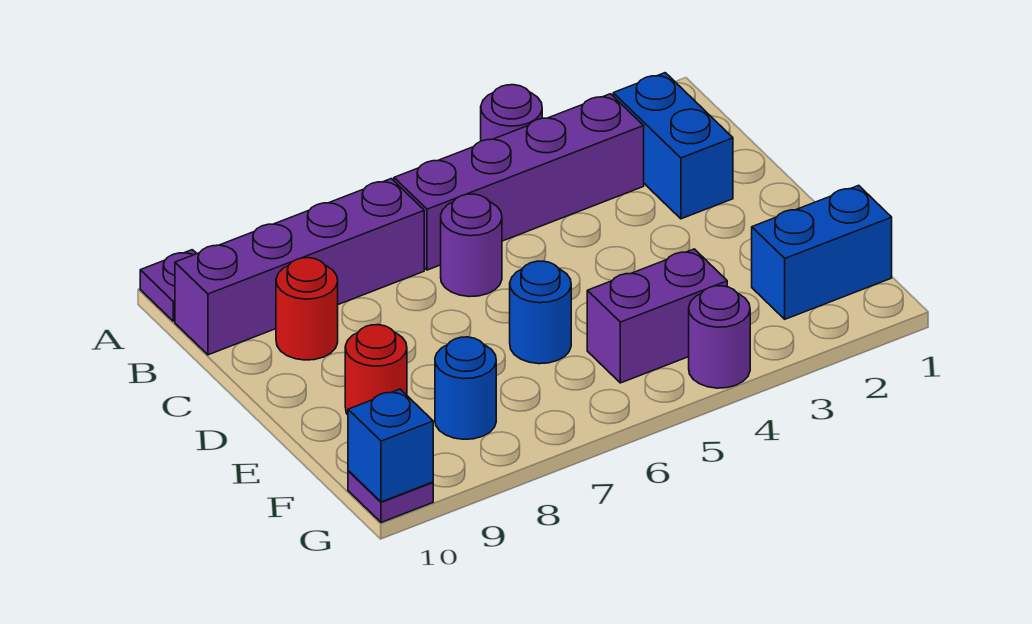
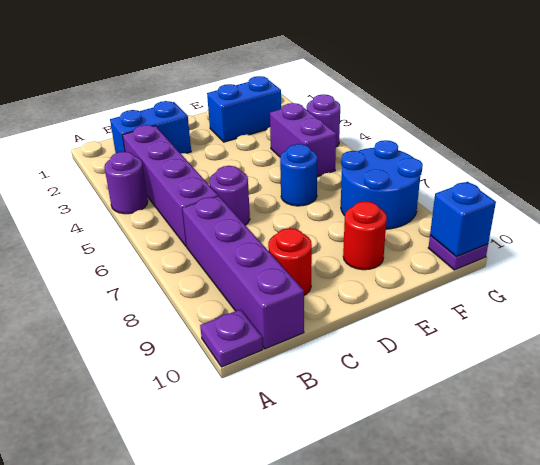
blue 1x2 brick [752,185,892,319] -> blue 1x2 brick turned to [207,76,281,142]
blue 1x1 round brick [435,337,496,439] -> blue 2x2 round brick [341,140,423,229]

